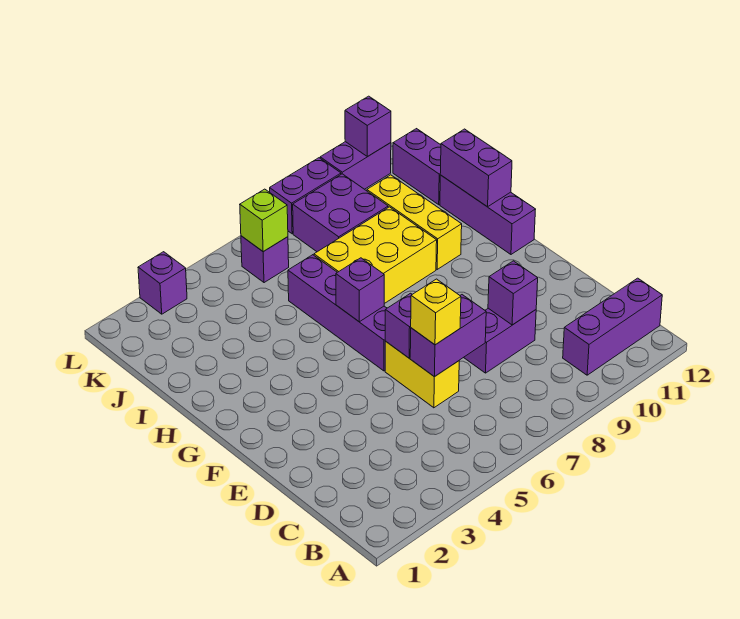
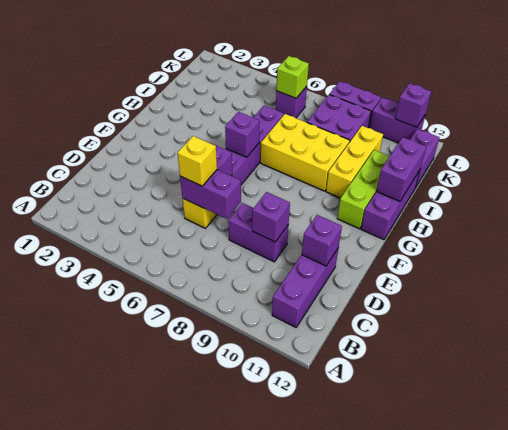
purple 1x3 brick [563,278,662,375] -> purple 1x3 brick turned to [272,249,338,327]
none -> lime 1x3 brick [337,150,390,229]
purple 1x1 brick [138,252,187,314] -> purple 1x1 brick moved to [302,215,342,266]

